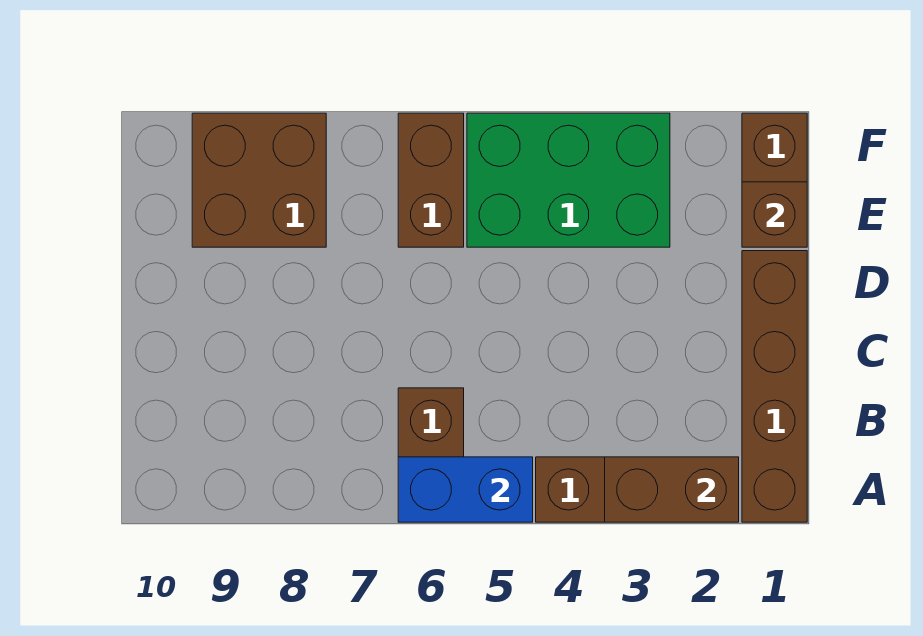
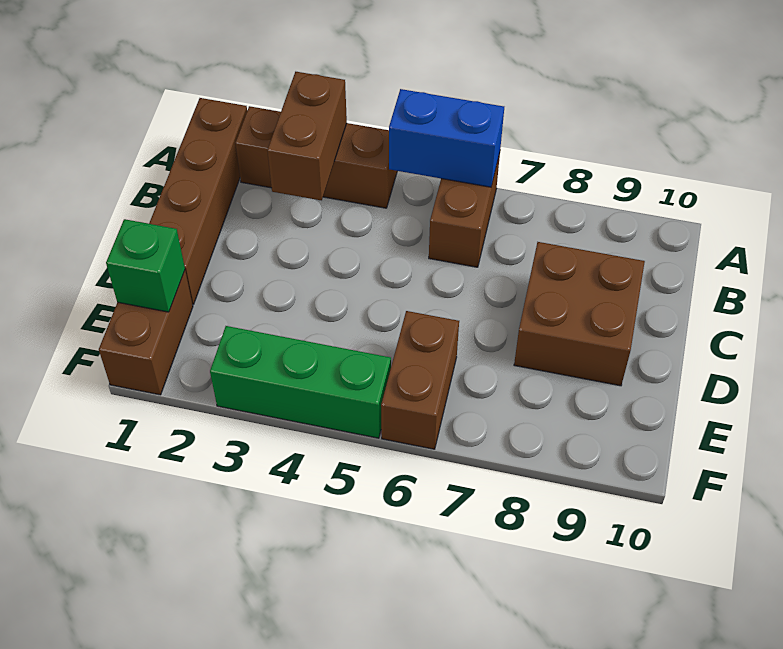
brown 1x2 brick [605,457,739,522] -> brown 1x2 brick turned to [267,72,347,200]
brown 1x1 brick [742,182,807,247] -> green 1x1 brick [106,219,185,312]
green 2x3 brick [467,113,670,247] -> green 1x3 brick [210,326,391,438]
brown 2x2 brick [192,113,326,247] -> brown 2x2 brick moved to [514,242,645,386]

